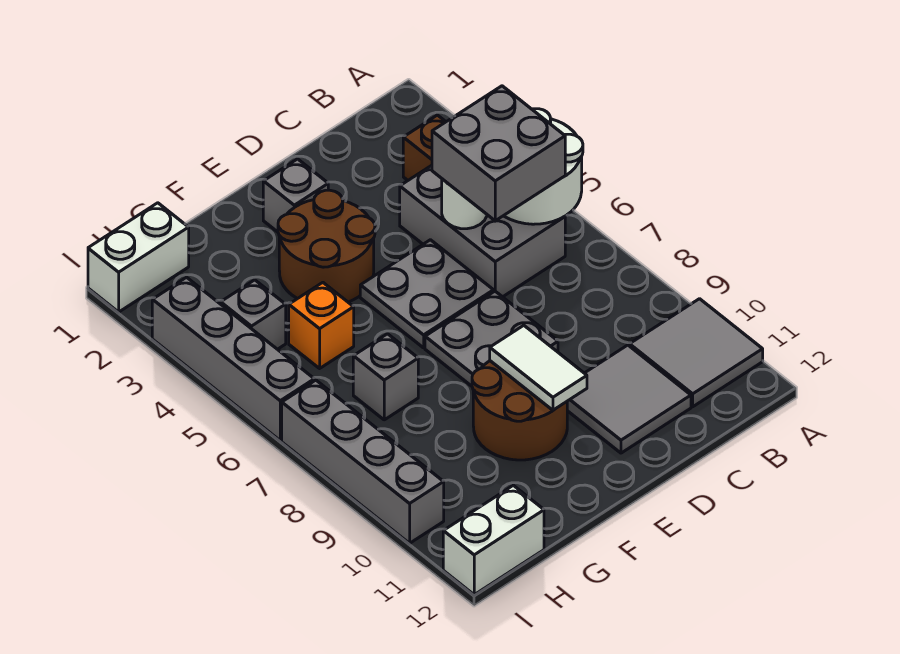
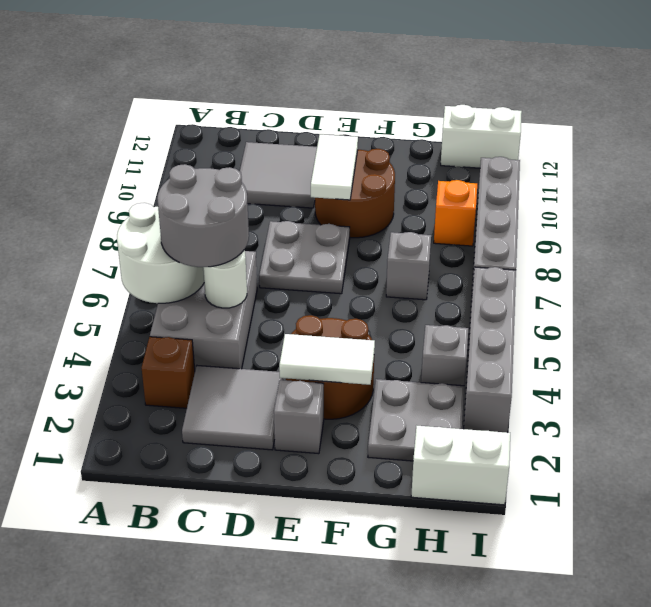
grey 2x2 tile [630,299,763,407] -> grey 2x2 tile moved to [182,366,284,450]
grey 2x2 brick [432,86,565,221] -> grey 2x2 round brick [157,164,249,267]
grey 2x2 plate [360,240,494,348] -> grey 2x2 plate moved to [368,379,464,461]
none -> white 1x2 tile [279,334,375,385]
orange 1x1 brick [289,283,354,368] -> orange 1x1 brick moved to [434,180,477,246]

